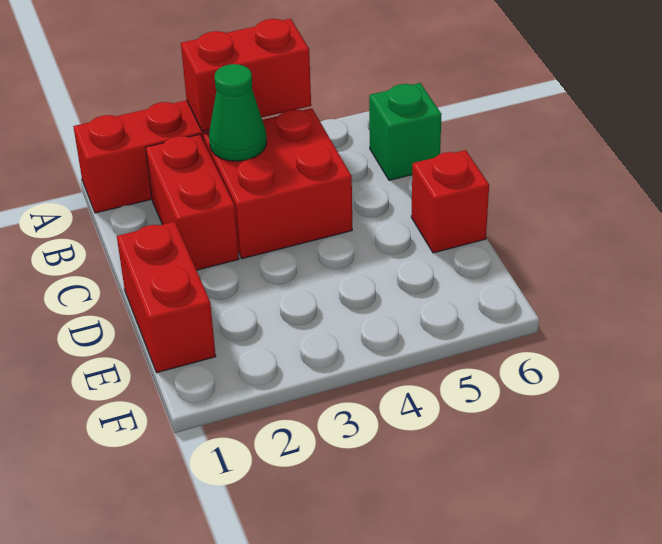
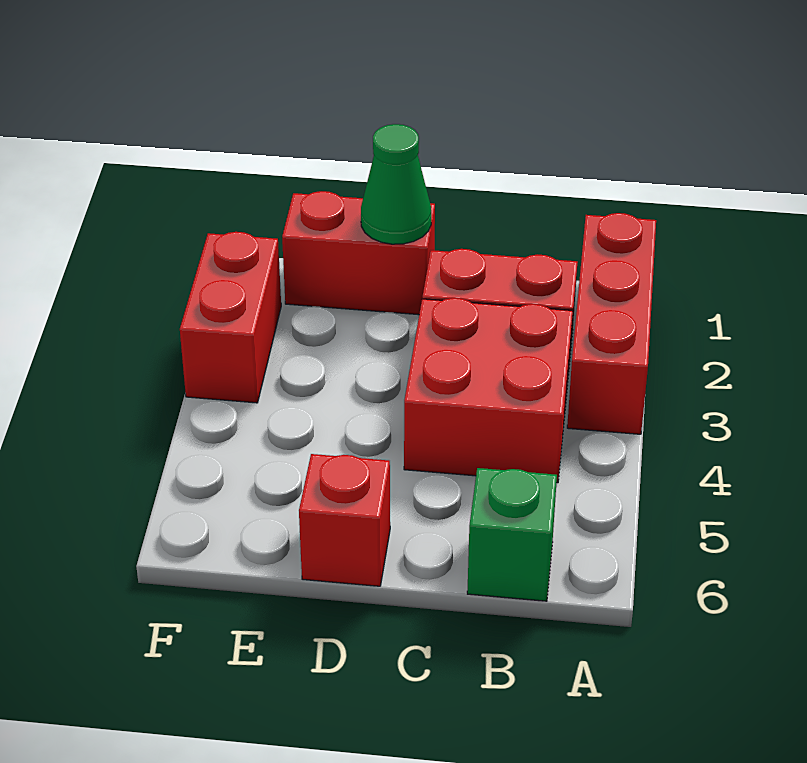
red 1x2 brick [181,19,311,131] -> red 1x2 brick moved to [180,232,281,403]
green 1x1 cone [209,64,267,161] -> green 1x1 cone moved to [361,124,431,244]

